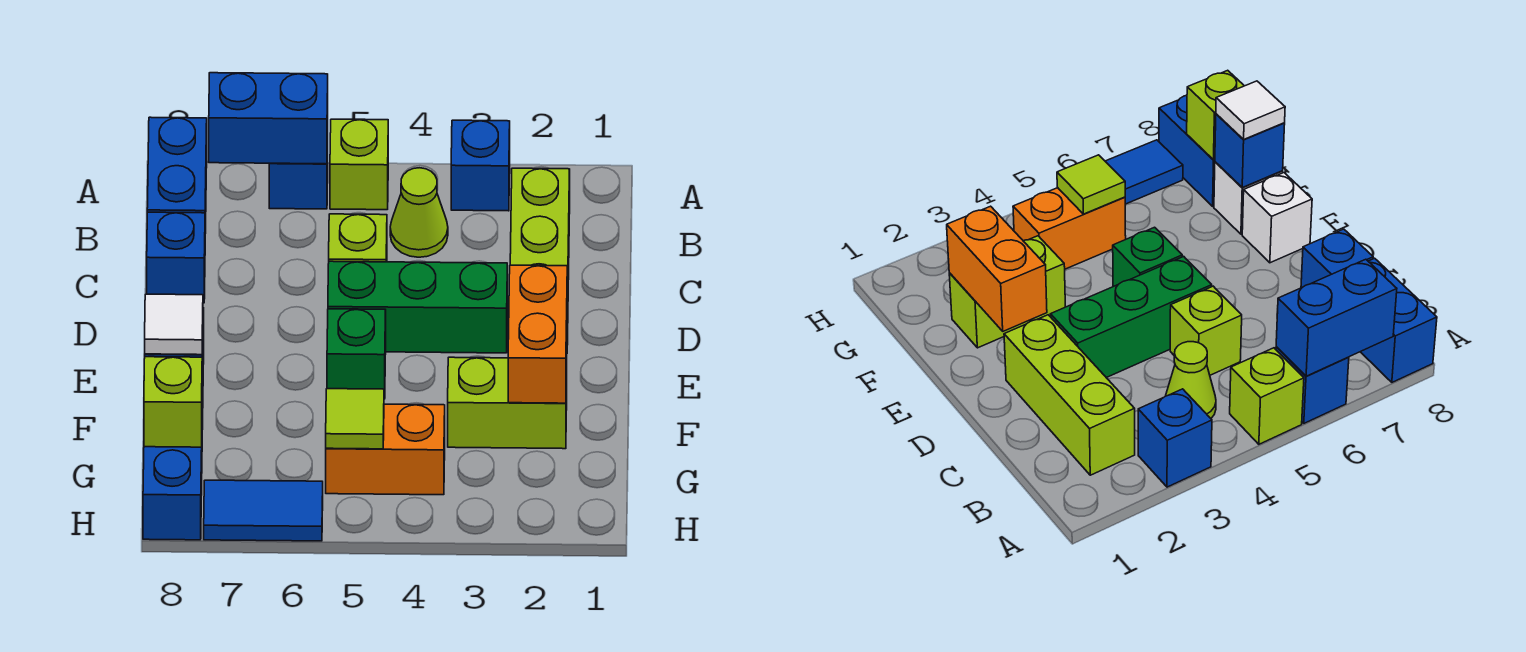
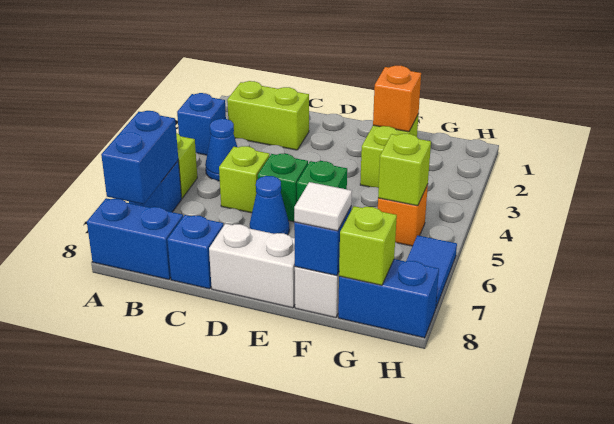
lime 1x3 brick [510,168,570,345] -> lime 1x2 brick [227,81,309,150]
lime 1x1 cone [390,168,448,257] -> blue 1x1 cone [205,119,237,181]
green 1x3 brick [328,261,507,353] -> green 1x1 brick [258,154,308,222]
none -> blue 1x1 cone [250,176,289,235]
orange 1x2 brick [508,265,567,403] -> orange 1x1 brick [373,66,421,132]
white 1x1 brick [1242,173,1312,263] -> white 1x2 brick [209,224,295,308]
orange 1x2 brick [326,404,445,495] -> orange 1x1 brick [378,185,428,246]
lime 1x1 tile [326,389,384,449] -> lime 1x1 brick [378,134,431,206]

